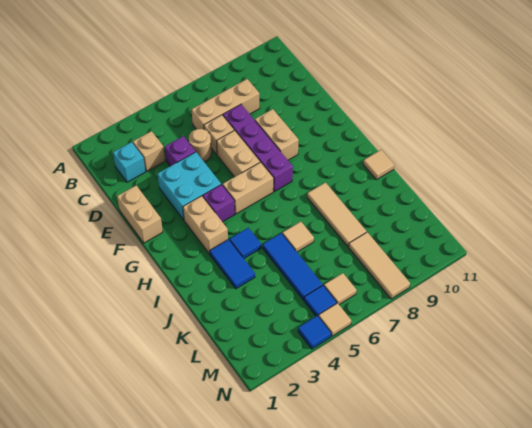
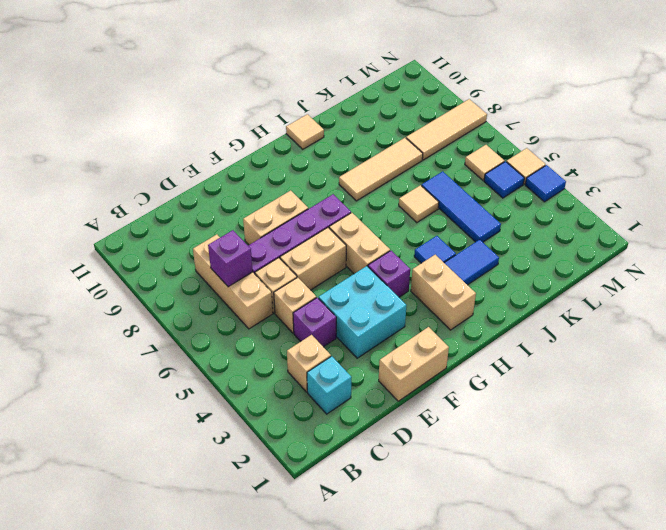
none -> purple 1x1 brick [208,230,253,287]
tan 1x1 round brick [189,129,212,162] -> tan 1x1 brick [274,277,316,333]
tan 1x2 brick [183,196,228,254] -> tan 1x2 brick turned to [411,255,476,330]
blue 1x3 tile [263,233,323,300] -> blue 1x3 tile turned to [422,171,501,242]

